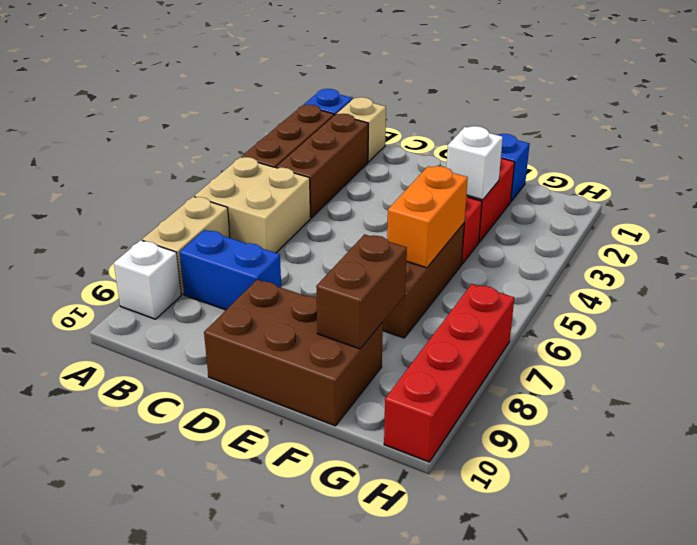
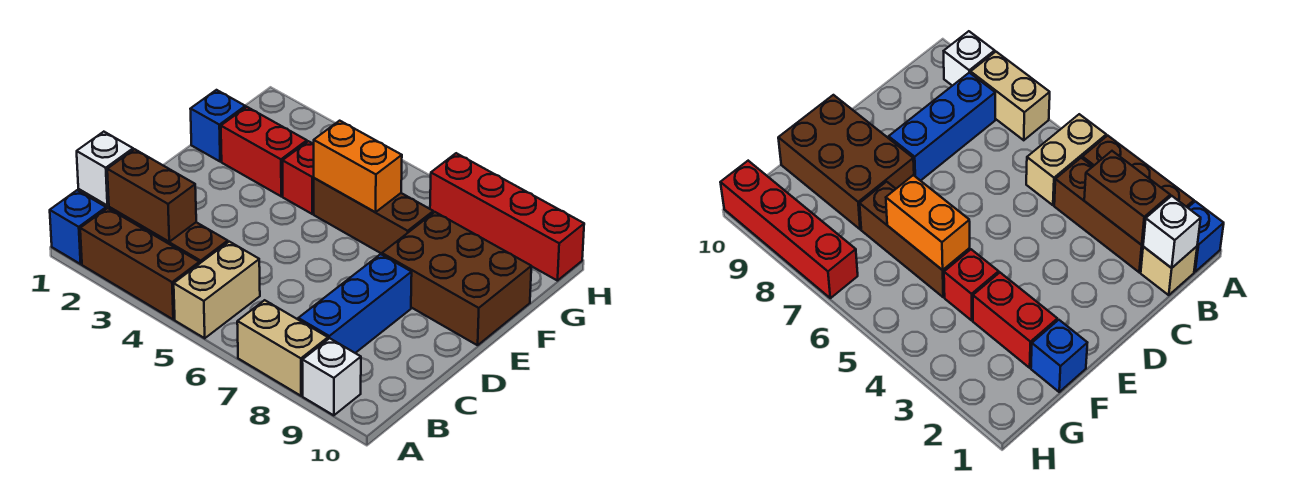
tan 2x2 brick [194,157,311,253] -> tan 1x2 brick [174,242,260,338]
blue 1x2 brick [180,230,281,310] -> blue 1x3 brick [298,254,412,353]
brown 2x3 brick [204,280,383,426] -> brown 2x3 brick turned to [382,212,531,345]
white 1x1 brick [446,126,503,200] -> white 1x1 brick moved to [77,132,133,205]
brown 1x2 brick [316,234,407,349] -> brown 1x2 brick moved to [107,149,196,242]

